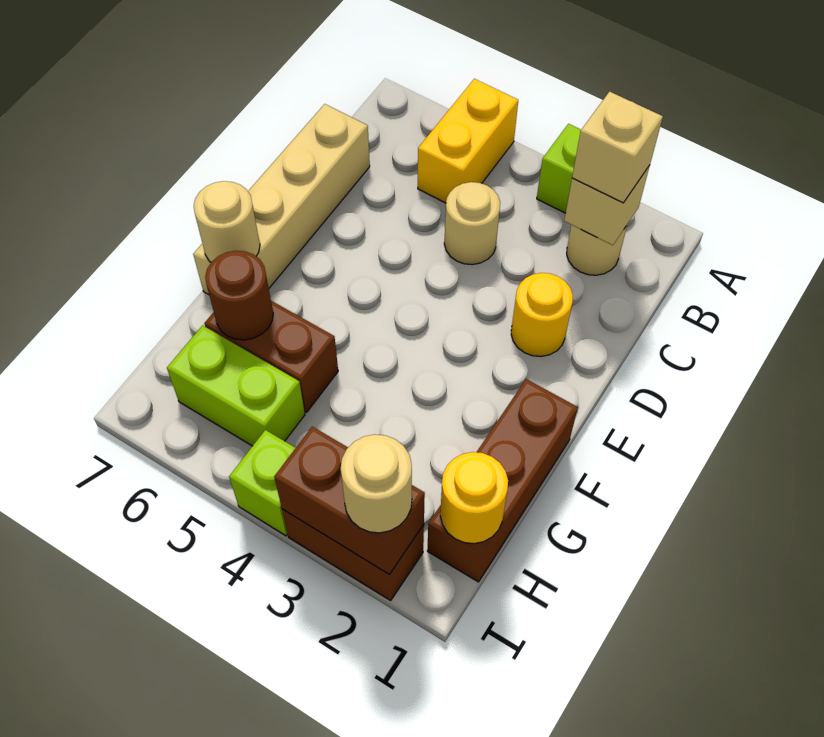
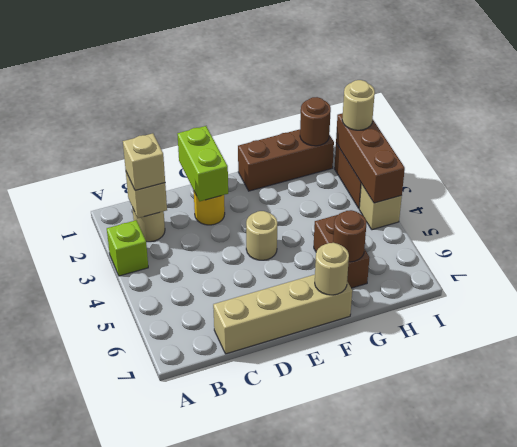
yellow 1x2 brick [418,79,518,203] -> none
tan 1x1 round brick [444,182,500,265] -> tan 1x1 round brick moved to [246,211,277,260]
yellow 1x1 round brick [440,452,508,544] -> brown 1x1 round brick [300,97,331,146]
lime 1x2 brick [167,325,305,446] -> lime 1x2 brick moved to [177,126,228,201]
brown 1x2 brick [274,427,425,574] -> brown 1x3 brick [336,113,405,203]
lime 1x1 brick [229,430,295,536] -> tan 1x1 brick [359,184,402,230]

